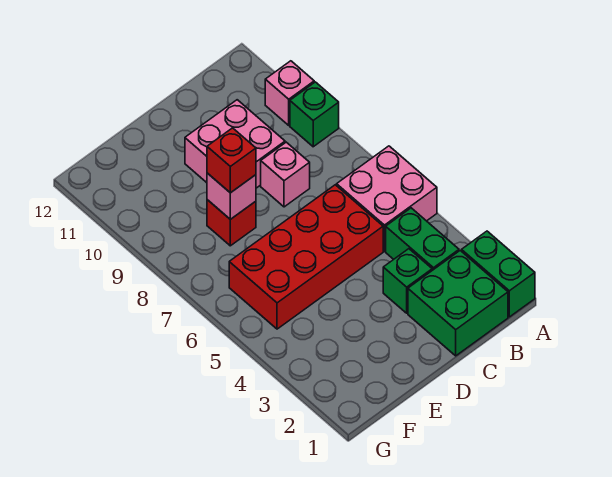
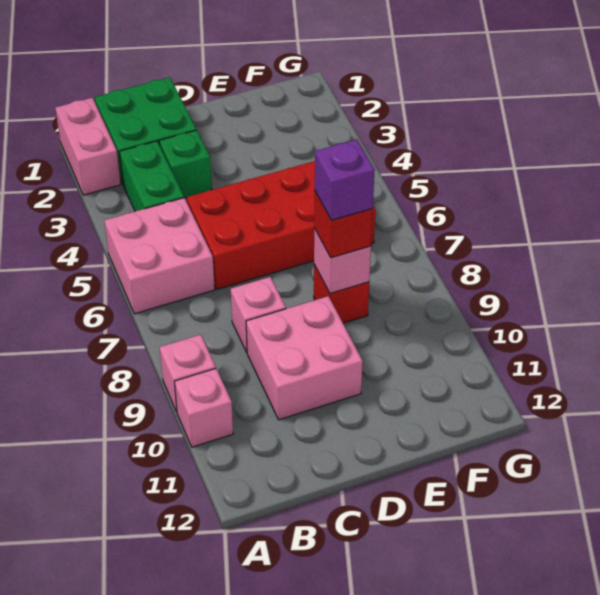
green 1x2 brick [462,231,535,317] -> pink 1x2 brick [55,98,121,195]
green 1x1 brick [290,82,339,147] -> pink 1x1 brick [160,335,216,412]
none -> purple 1x1 brick [315,139,375,220]

